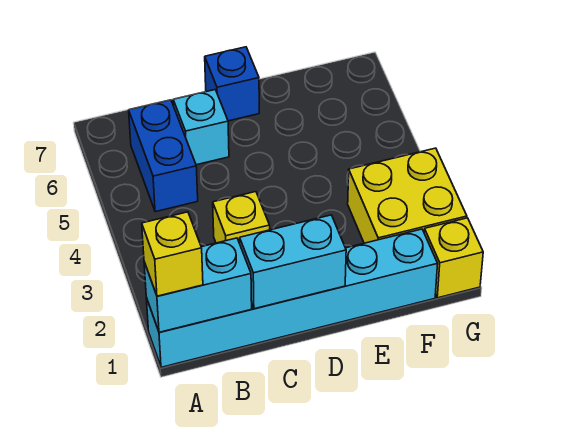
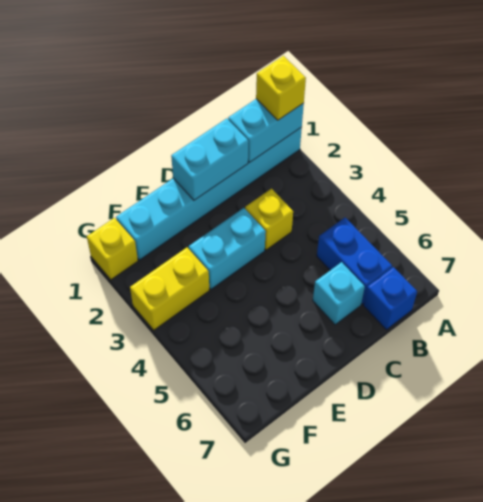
none -> cyan 1x2 brick [189,208,266,289]
blue 1x1 brick [205,47,259,121] -> blue 1x1 brick moved to [364,267,417,330]
yellow 2x2 brick [348,148,467,243] -> yellow 1x2 brick [130,247,209,330]

